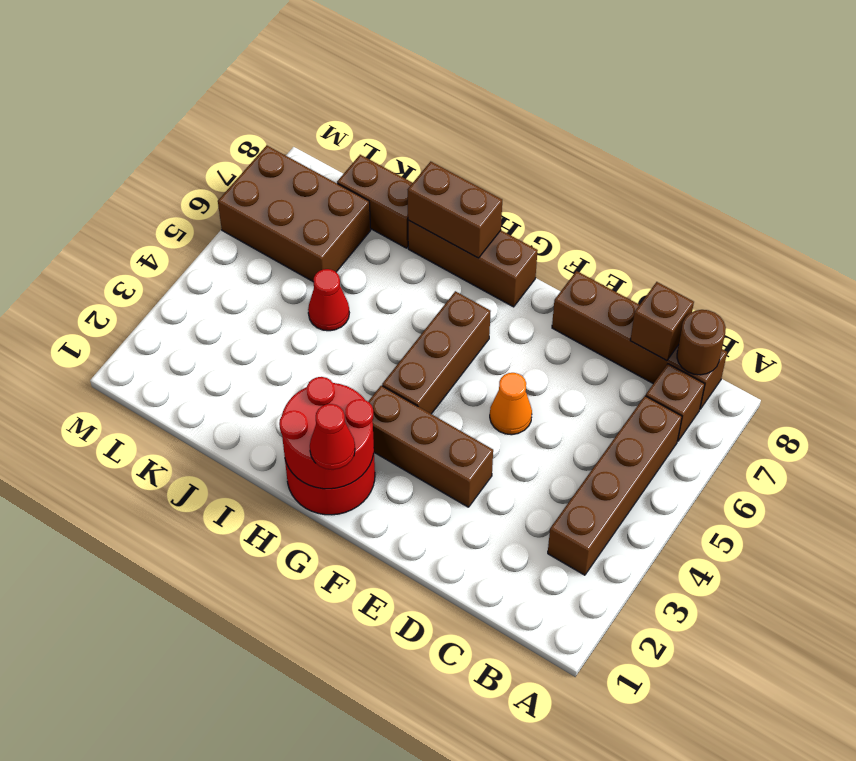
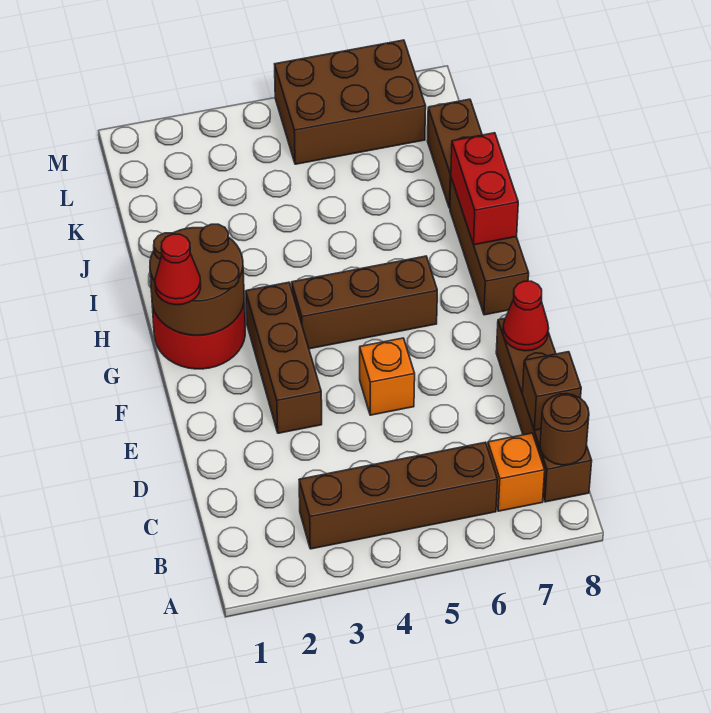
brown 1x1 brick [646,364,705,441] -> orange 1x1 brick [488,433,545,511]
orange 1x1 cone [490,373,532,435] -> orange 1x1 brick [360,338,415,415]
red 2x2 round brick [279,377,374,489] -> brown 2x2 round brick [150,224,244,335]
brown 1x2 brick [408,162,502,258] -> red 1x2 brick [451,133,518,245]
red 1x1 cone [308,269,349,331] -> red 1x1 cone moved to [503,281,549,351]
brown 2x3 brick [218,145,371,281] -> brown 2x3 brick turned to [275,40,426,164]

